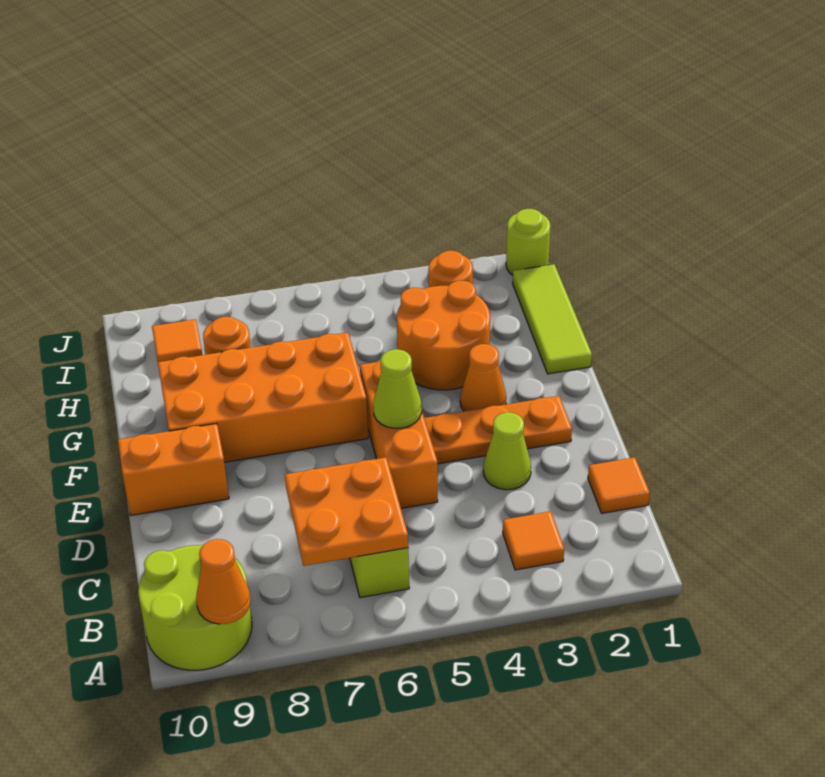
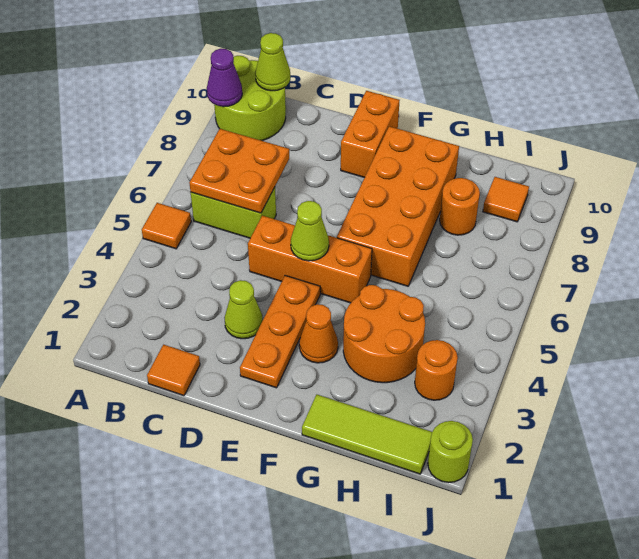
orange 1x1 cone [196,539,250,624] -> purple 1x1 cone [207,49,242,107]
orange 1x1 tile [503,511,564,570] -> orange 1x1 tile moved to [142,203,191,249]
none -> lime 1x1 cone [255,33,290,91]

